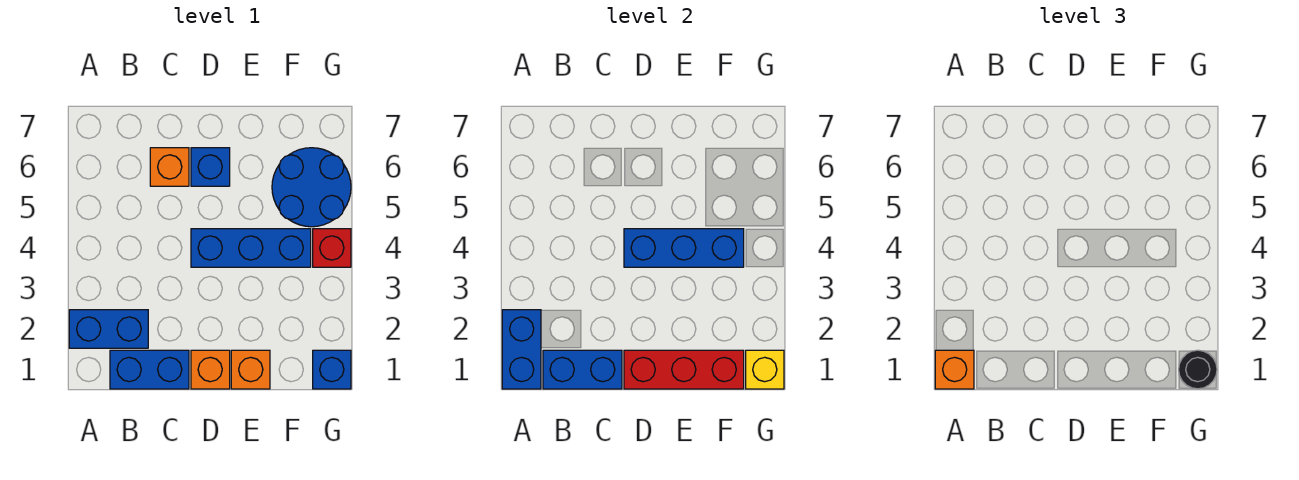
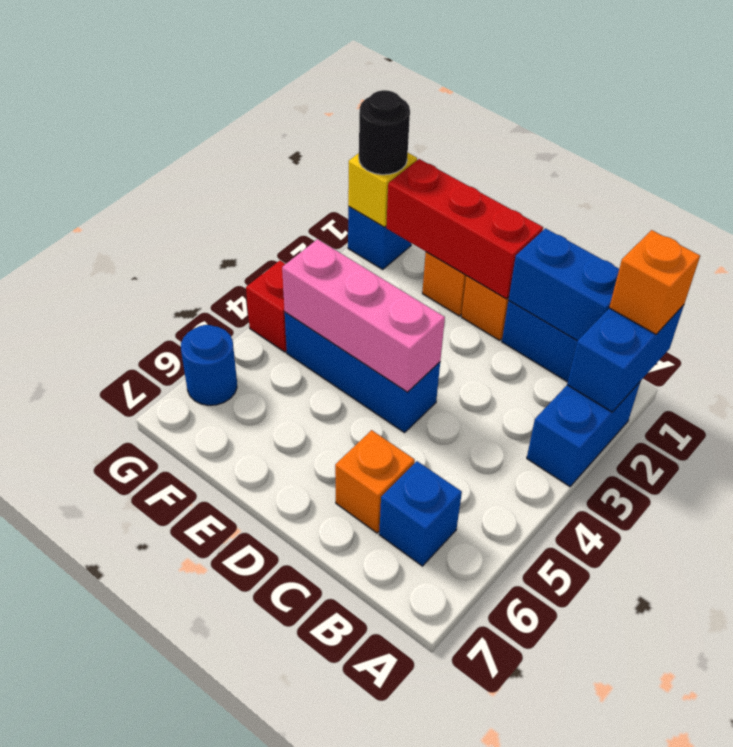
blue 1x2 brick [69,310,148,348] -> blue 1x2 brick turned to [527,382,640,486]
blue 1x3 brick [624,229,744,267] -> pink 1x3 brick [282,239,445,392]
blue 1x1 brick [191,148,230,186] -> blue 1x1 brick moved to [379,461,462,566]
blue 2x2 round brick [272,148,351,227] -> blue 1x1 round brick [181,325,237,405]

